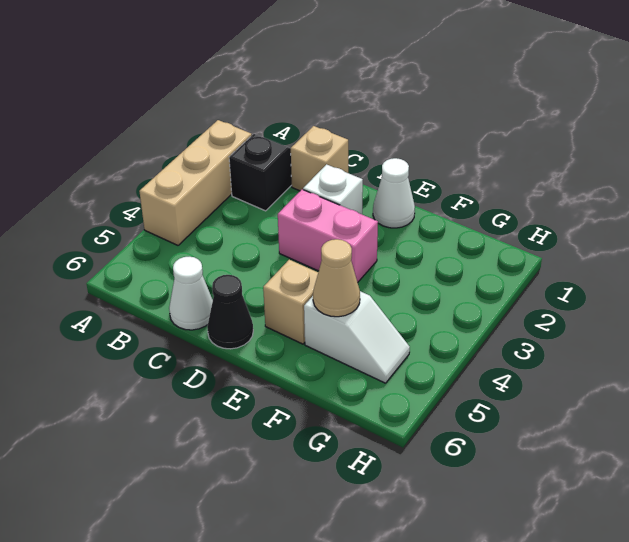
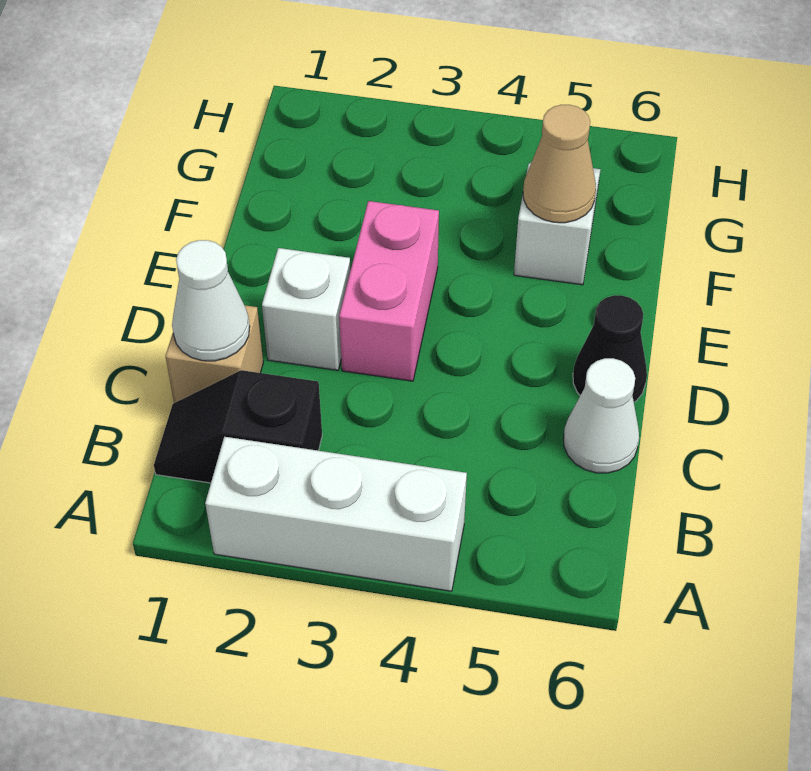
tan 1x3 brick [139,120,252,245] -> white 1x3 brick [205,437,467,591]
white 1x1 cone [373,158,415,228] -> white 1x1 cone moved to [172,240,250,361]
tan 1x1 brick [263,260,318,344] -> none

